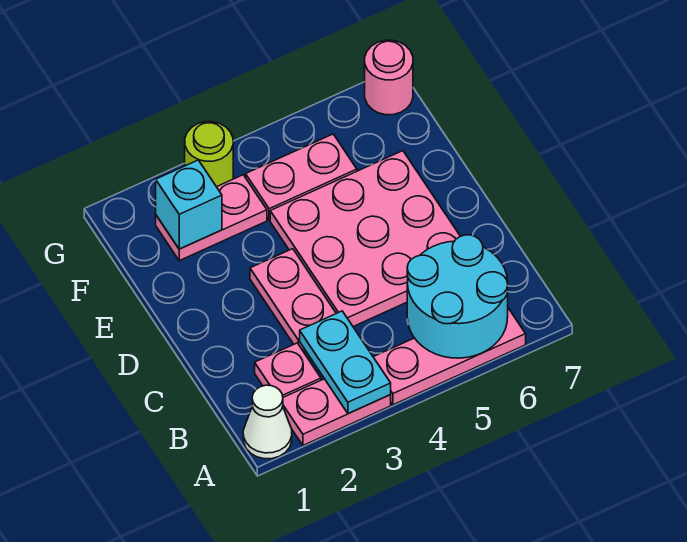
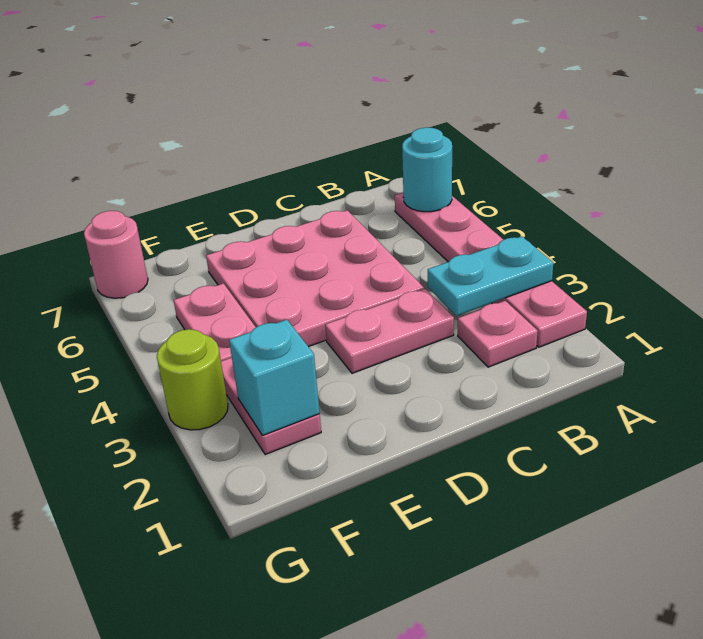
white 1x1 cone [243,385,292,459] -> none
cyan 2x2 round brick [407,235,508,358] -> cyan 1x1 round brick [402,128,452,212]

